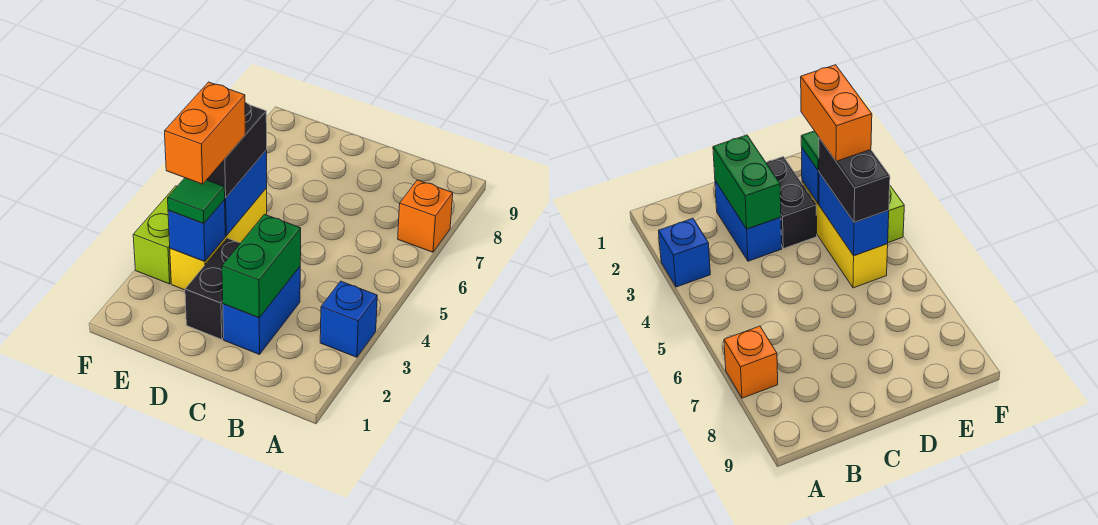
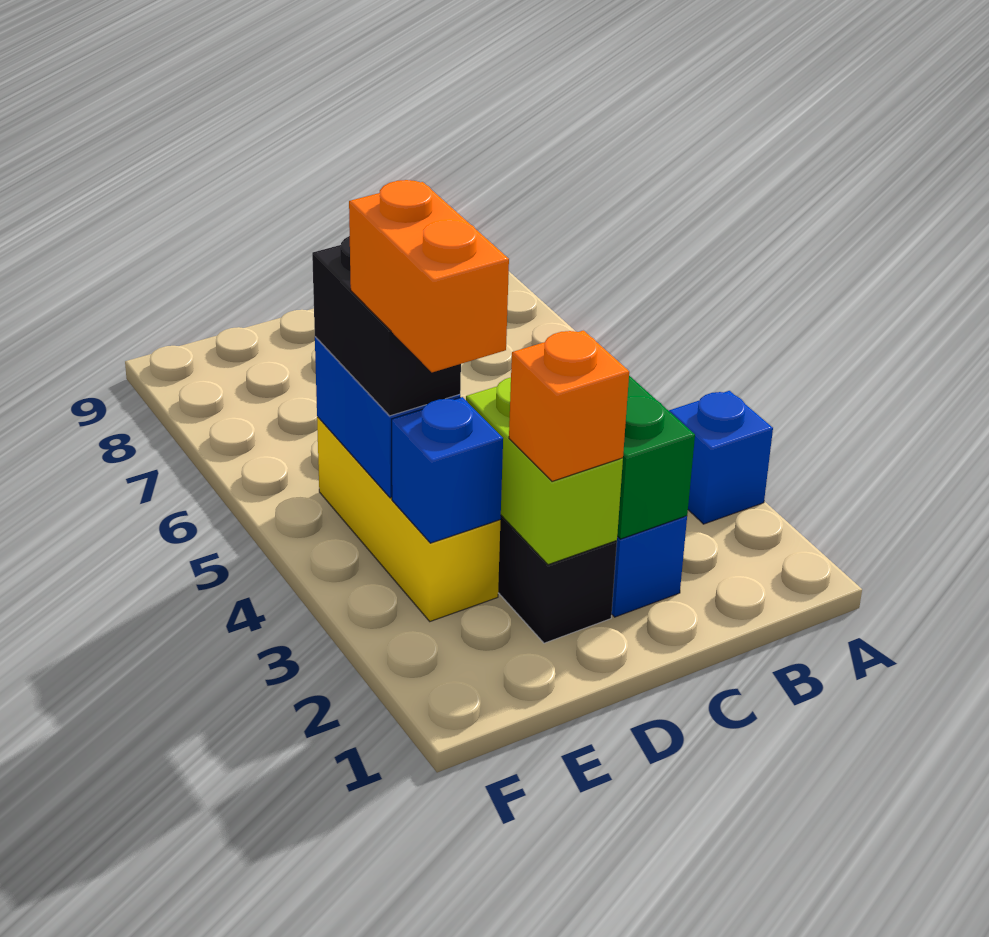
orange 1x1 brick [398,180,453,252] -> orange 1x1 brick moved to [509,331,629,481]
green 1x1 tile [168,178,225,224] -> none
lime 1x2 brick [133,186,177,284] -> lime 1x2 brick moved to [466,377,623,565]

